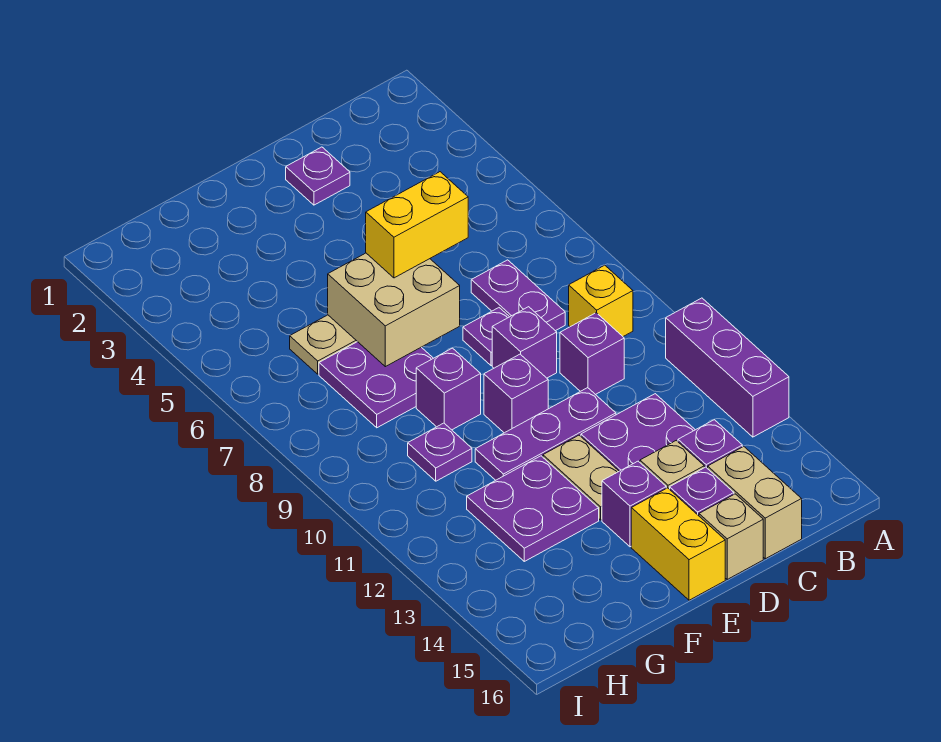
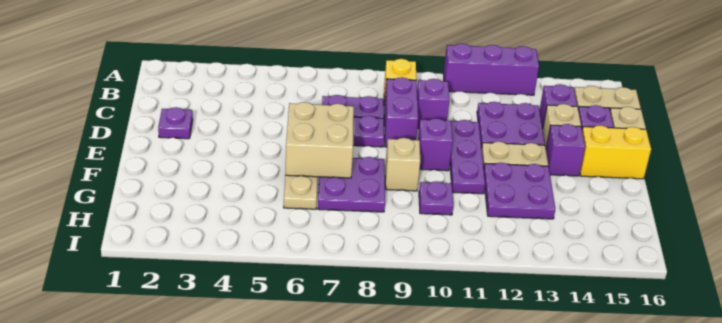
yellow 1x2 brick [366,172,468,278] -> none
purple 1x1 brick [492,307,557,378] -> purple 1x2 brick [384,77,418,147]
purple 1x1 brick [416,348,481,430] -> tan 1x1 brick [385,138,420,191]

